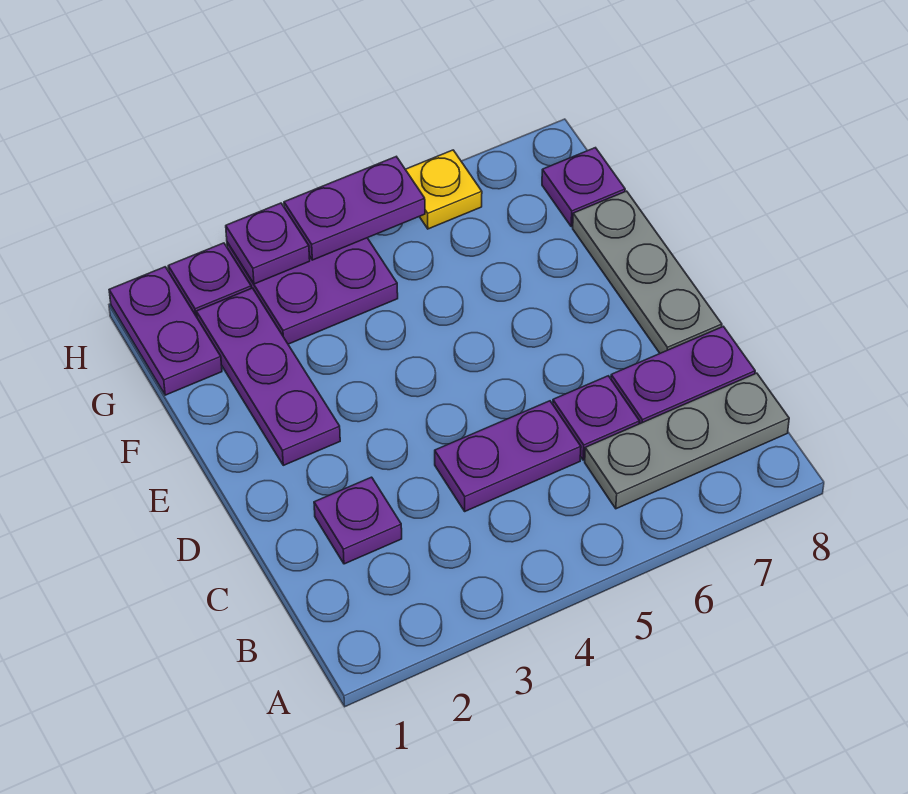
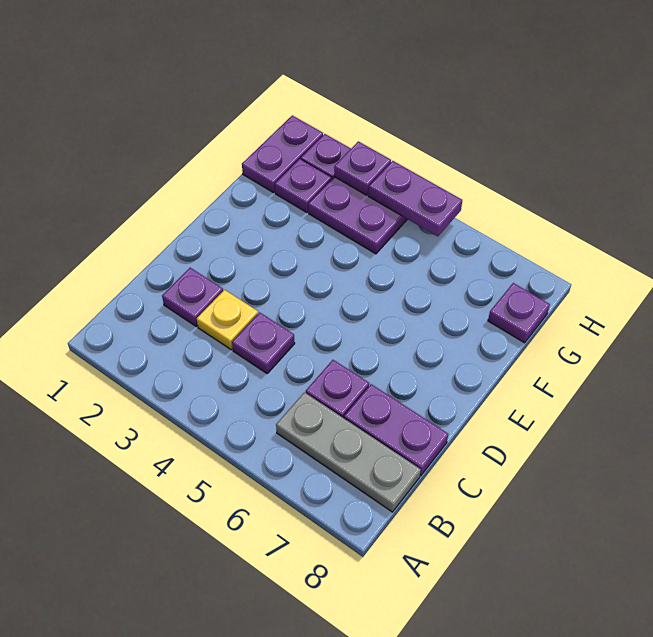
purple 1x2 plate [435,401,581,511] -> purple 1x1 plate [232,313,295,373]
grey 1x3 plate [573,191,722,353] -> none
purple 1x3 plate [196,288,340,465] -> purple 1x1 plate [275,159,331,213]
yellow 1x1 plate [405,150,482,229] -> yellow 1x1 plate moved to [197,290,258,350]

